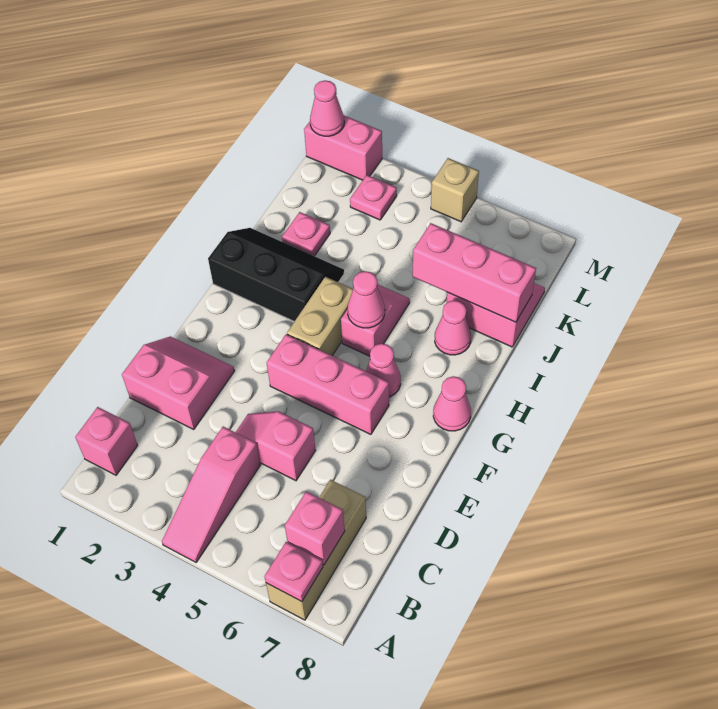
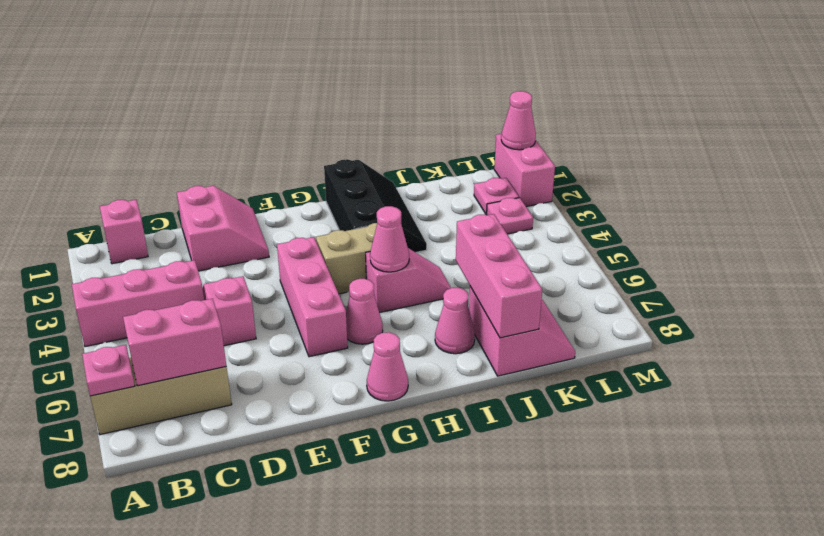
pink 1x3 slope [162,427,260,562] -> pink 1x3 brick [72,260,204,347]
pink 1x1 brick [285,491,345,565] -> pink 1x2 brick [123,299,226,386]
pink 1x1 plate [282,212,330,256] -> pink 1x1 plate moved to [474,178,519,214]
tan 1x1 brick [431,158,479,222] -> none

